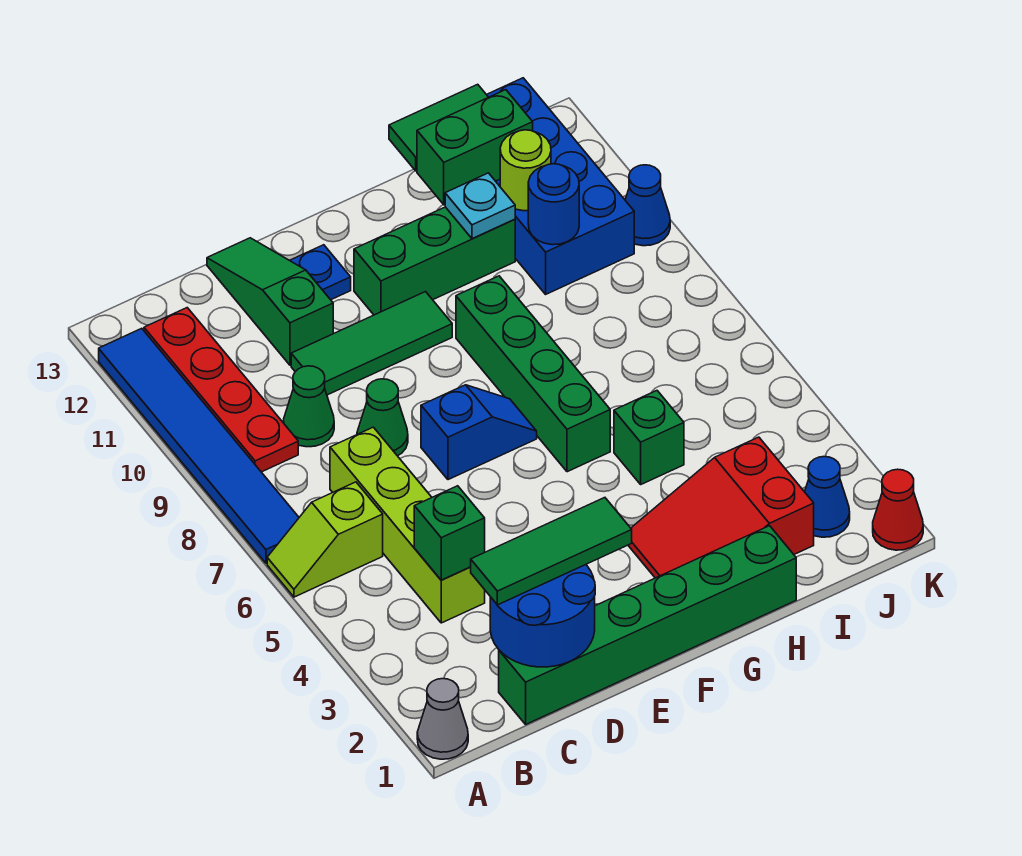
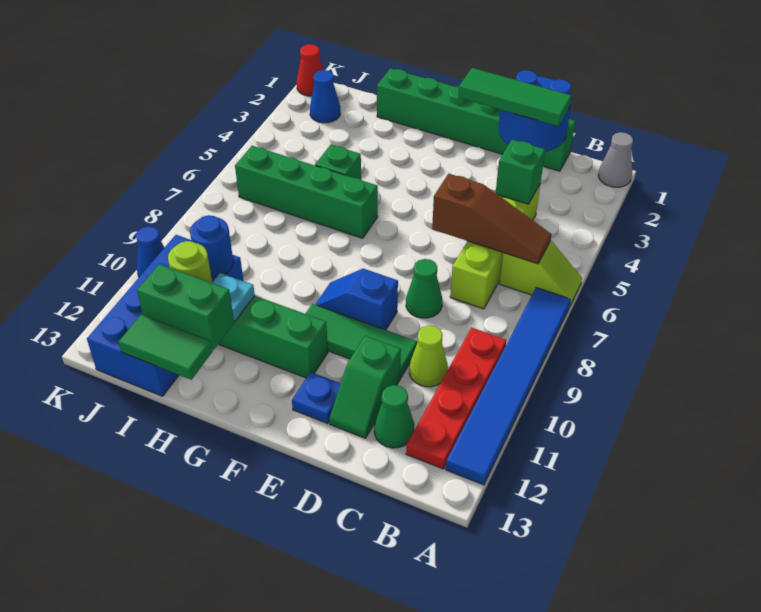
none -> brown 1x3 slope [432,174,552,264]
green 1x1 cone [284,366,334,447] -> green 1x1 cone moved to [374,385,414,448]
none -> lime 1x1 cone [409,326,448,387]
green 1x3 slope [207,238,333,365] -> green 1x2 slope [329,336,401,438]
blue 1x2 slope [421,385,537,480] -> blue 1x2 slope moved to [315,269,398,330]
red 2x3 slope [628,437,814,578] -> none
green 1x4 brick [456,276,610,472] -> green 1x4 brick turned to [235,146,378,238]

